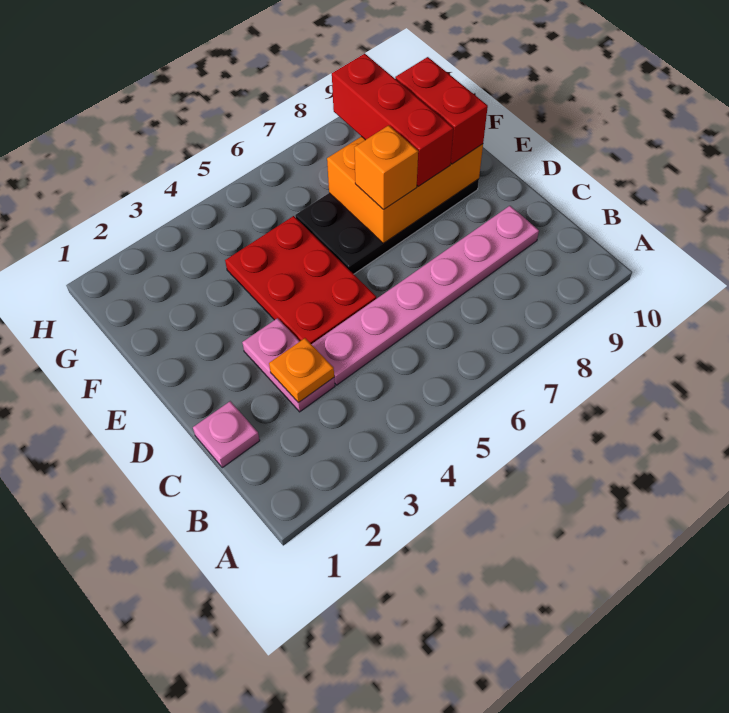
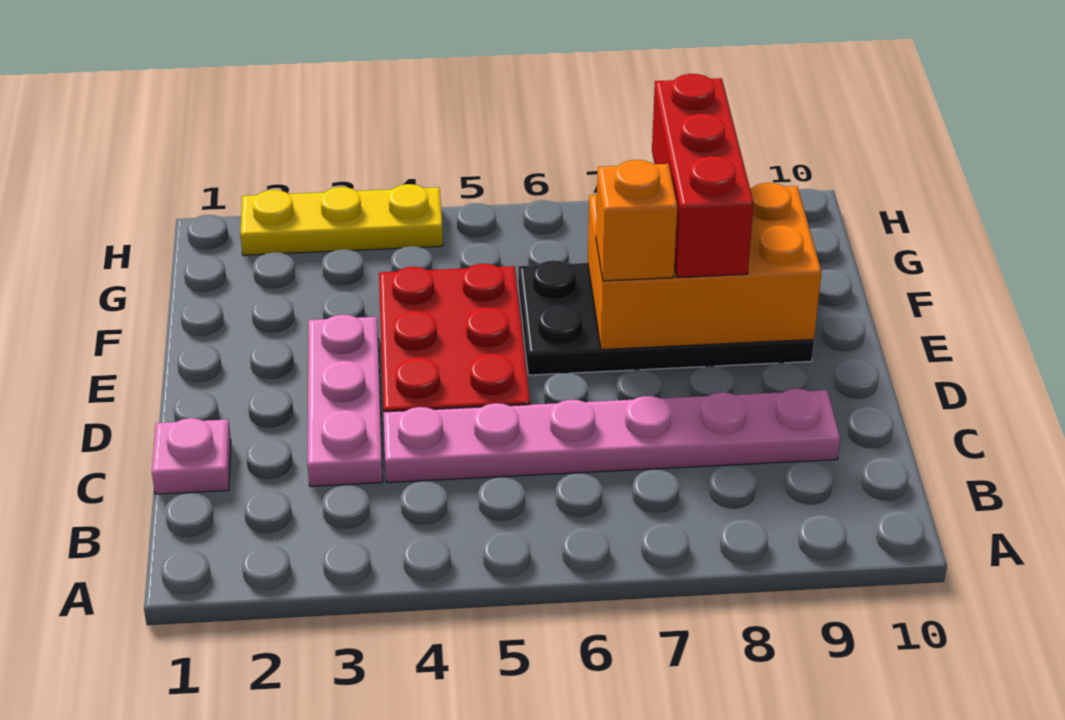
pink 1x2 plate [242,318,335,412] -> pink 1x3 plate [308,315,383,486]
orange 1x1 plate [269,338,334,403] -> none
red 1x2 brick [395,57,488,164] -> none
none -> yellow 1x3 plate [240,184,443,255]

